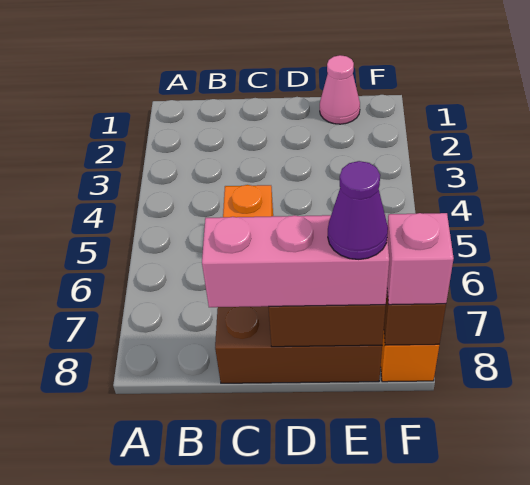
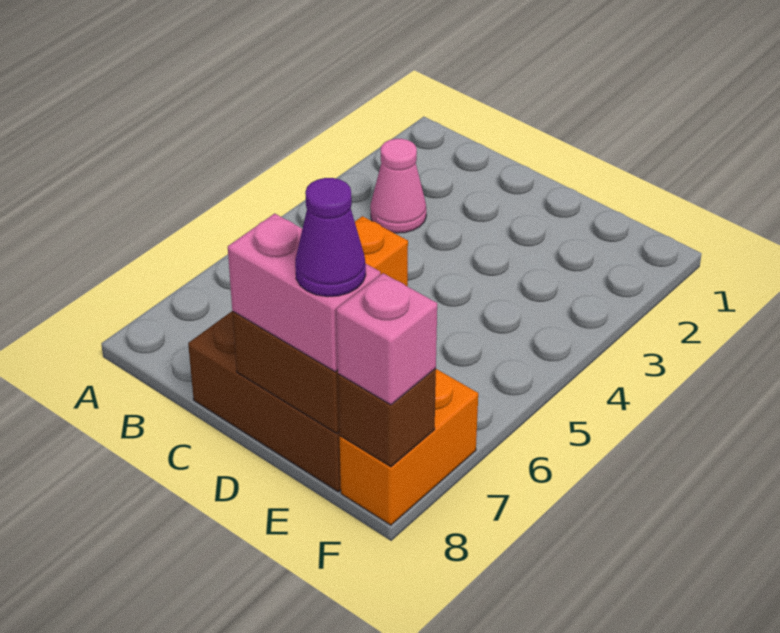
pink 1x3 brick [202,215,389,307] -> pink 1x2 brick [228,213,380,372]
pink 1x1 cone [320,55,360,124] -> pink 1x1 cone moved to [370,139,426,233]

